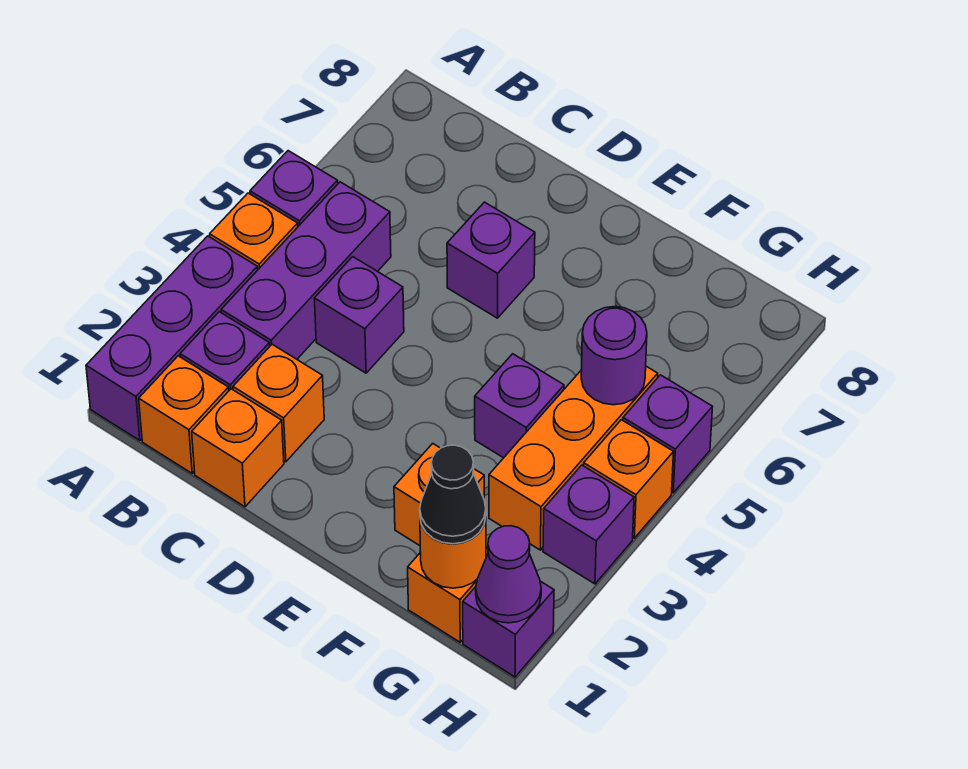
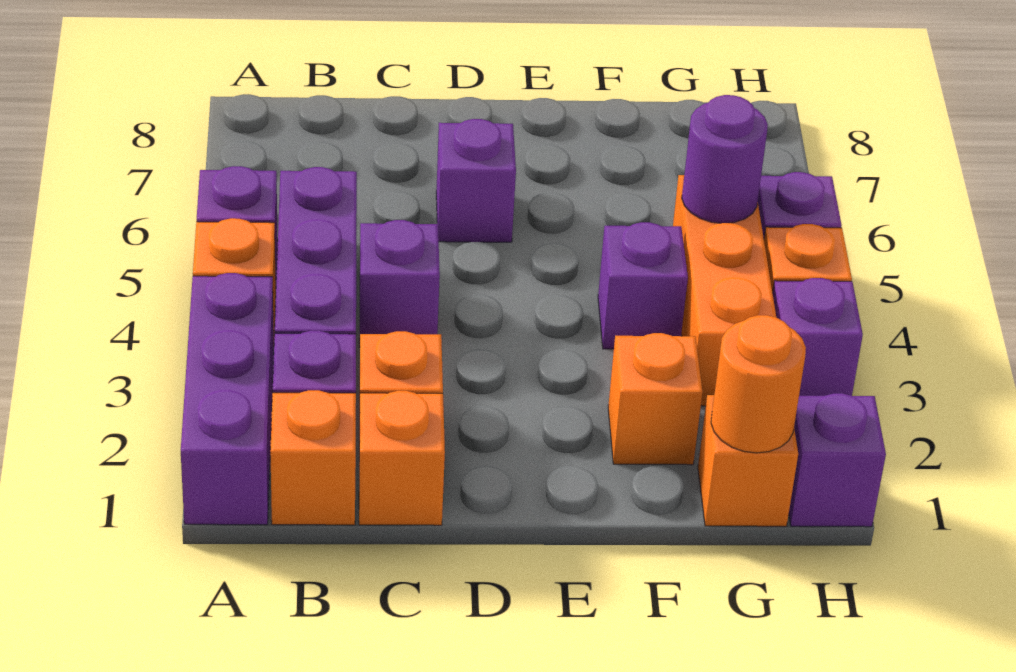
black 1x1 cone [420,445,486,544] -> none
purple 1x1 cone [476,526,541,623] -> none

